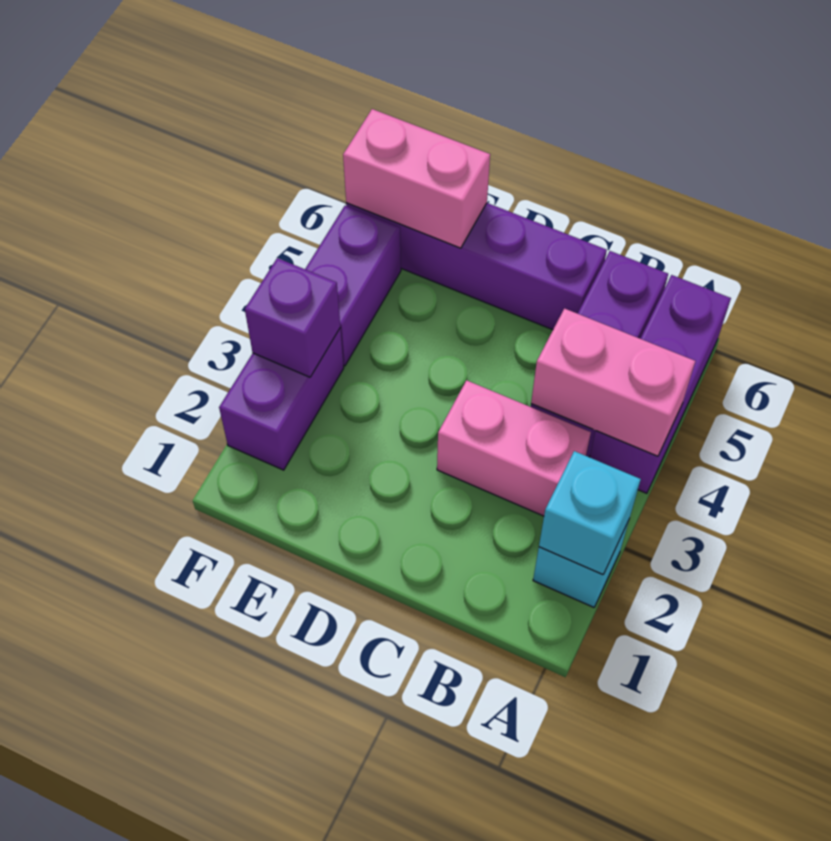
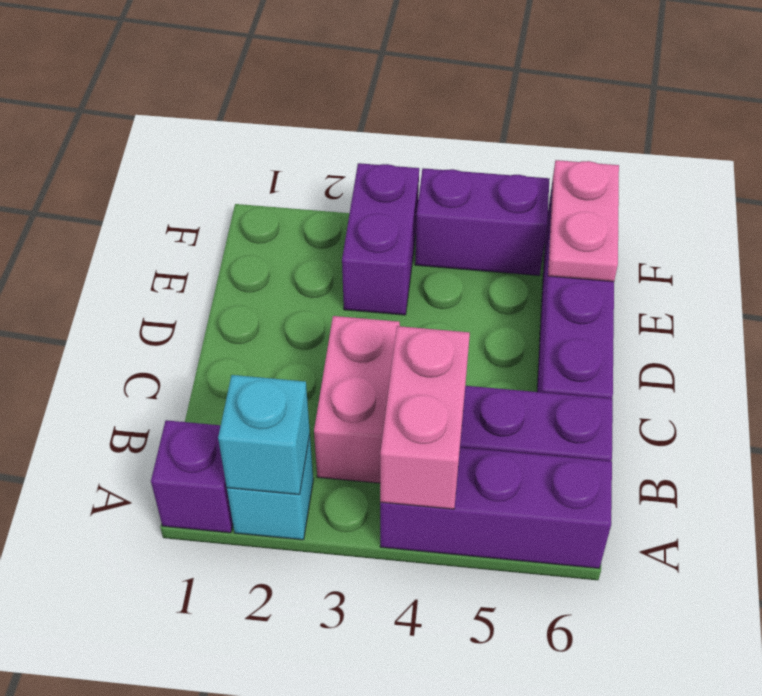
pink 1x2 brick [343,109,490,248] -> pink 1x2 plate [548,160,619,282]
purple 1x2 brick [219,329,344,470] -> purple 1x2 brick turned to [342,163,419,315]
purple 1x1 brick [245,258,340,377] -> purple 1x1 brick moved to [151,420,233,533]

